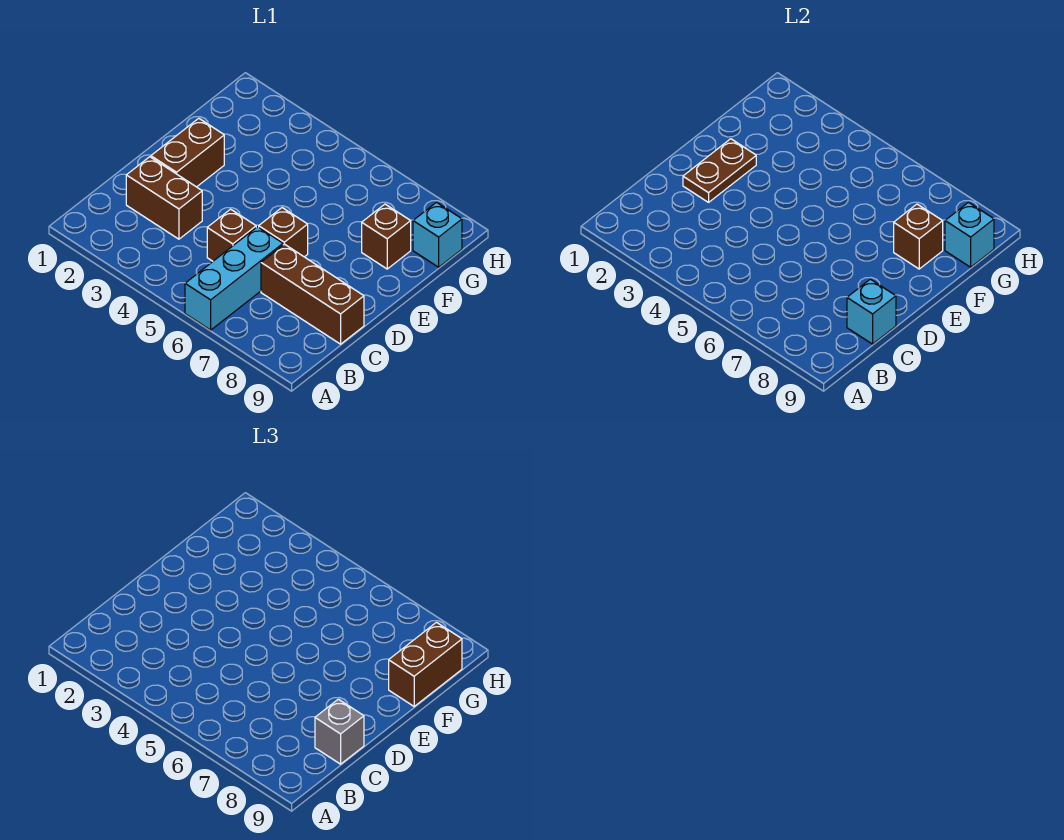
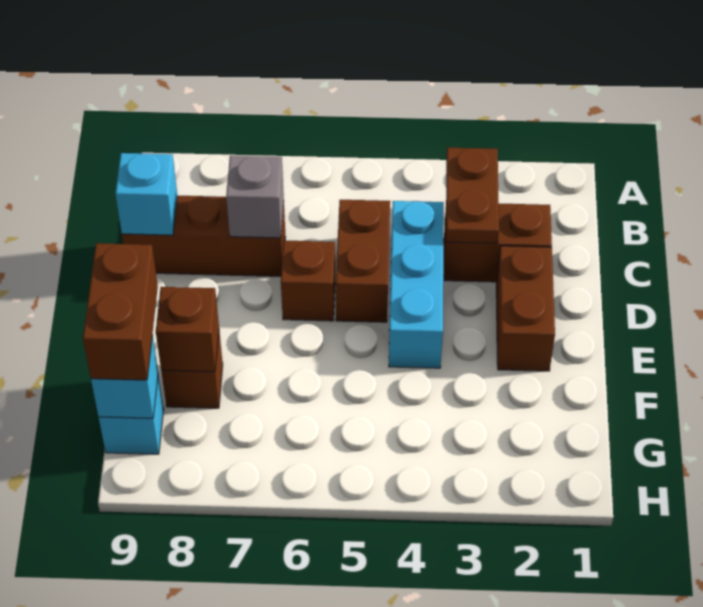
cyan 1x3 brick [185,227,283,330] -> cyan 1x3 brick moved to [389,201,444,368]
brown 1x1 brick [207,209,256,261] -> brown 1x2 brick [336,200,390,322]
grey 1x1 brick [315,699,364,764] -> grey 1x1 brick moved to [226,156,284,238]
brown 1x2 plate [683,139,756,202] -> brown 1x2 plate moved to [446,148,499,243]

